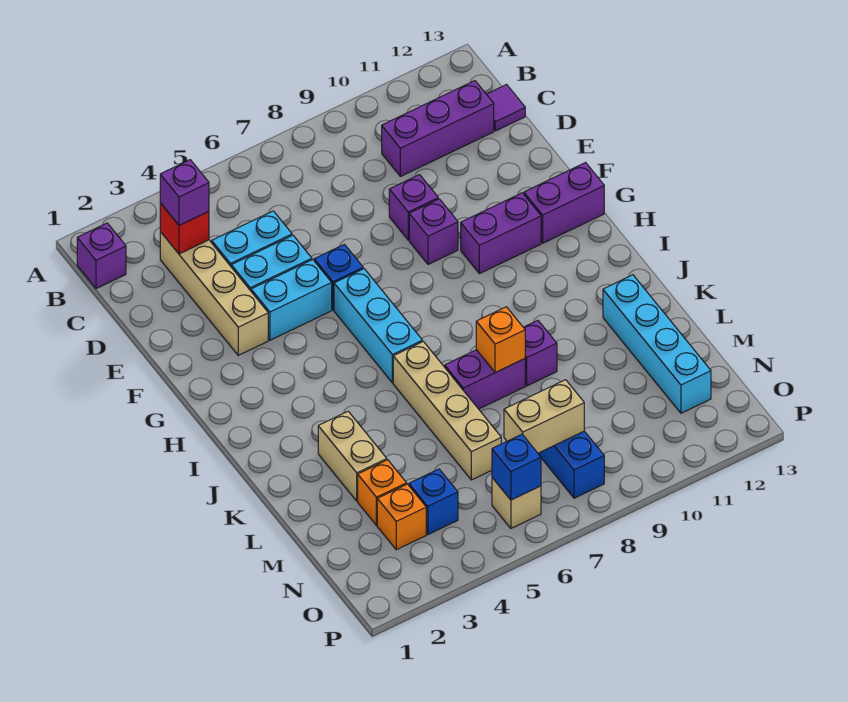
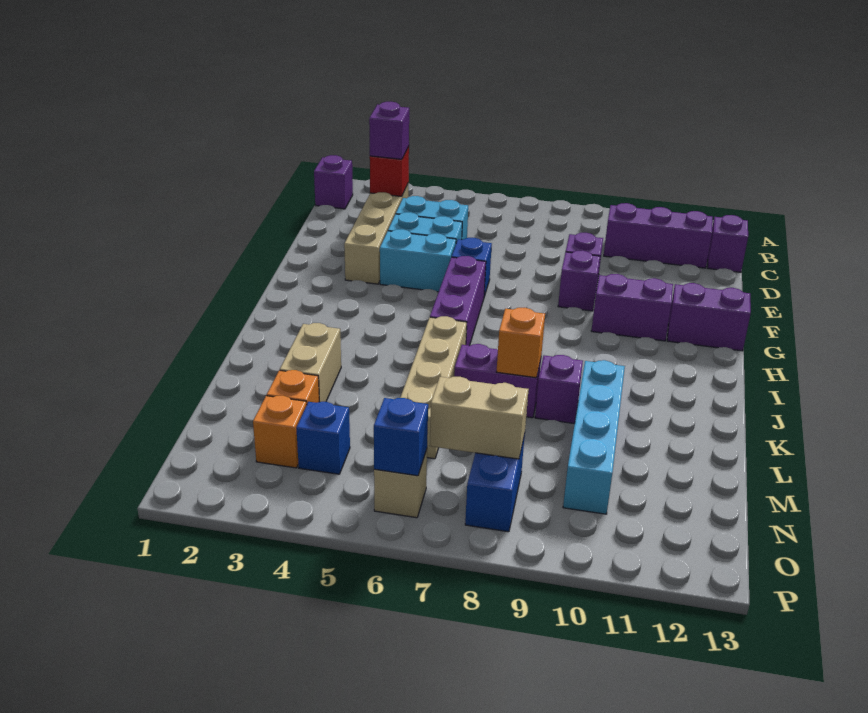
purple 1x1 tile [486,85,525,131] -> purple 1x1 brick [708,215,748,272]
cyan 1x3 brick [334,269,422,383] -> purple 1x3 brick [430,256,486,346]
cyan 1x4 brick [603,275,711,413] -> cyan 1x4 brick moved to [563,360,625,514]

